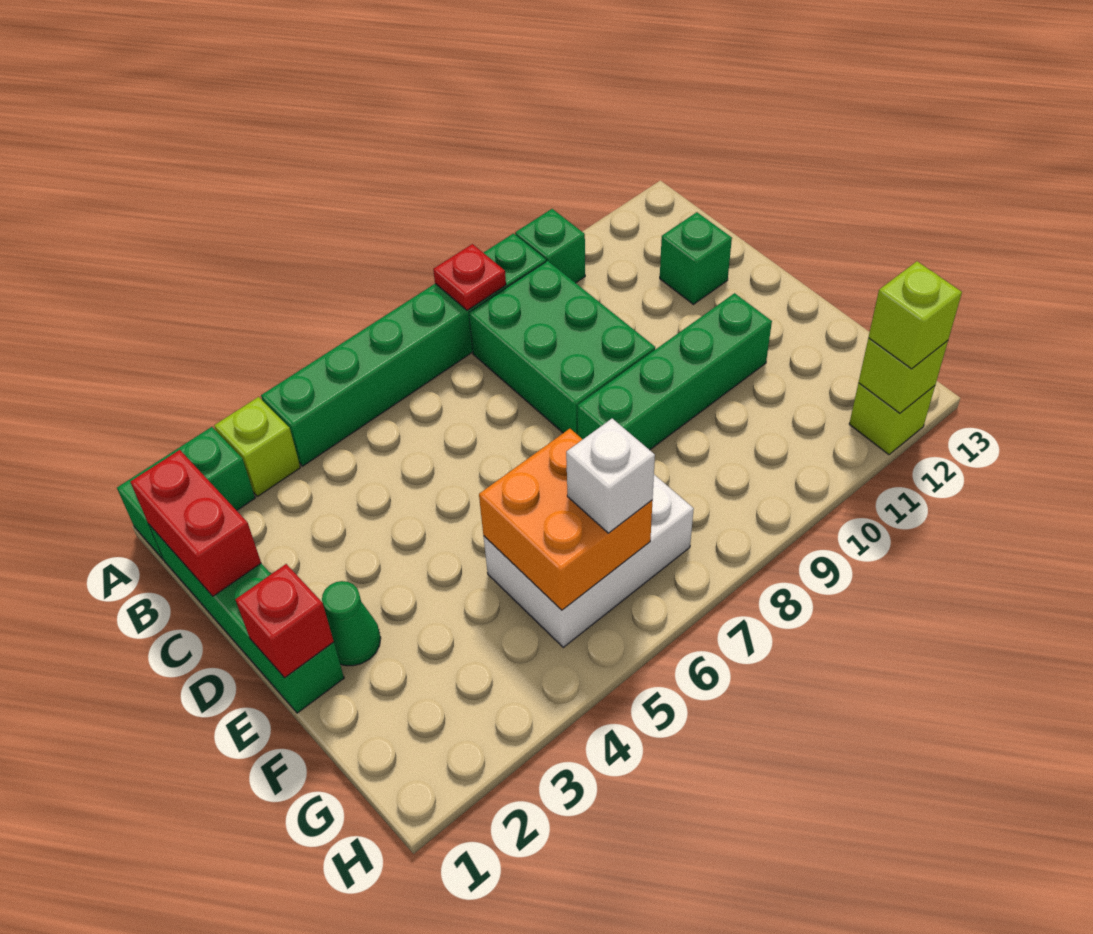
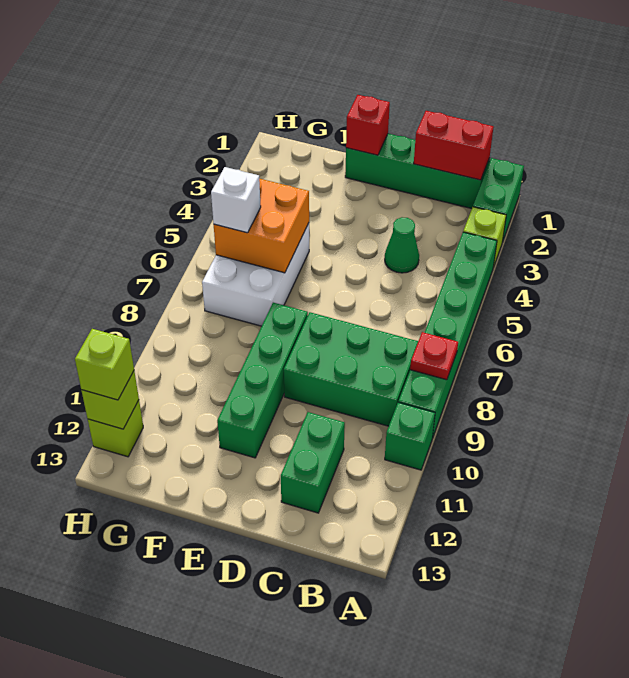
green 1x1 brick [660,212,732,304] -> green 1x2 brick [281,412,345,513]
green 1x1 cone [322,581,381,666] -> green 1x1 cone moved to [385,217,419,273]

